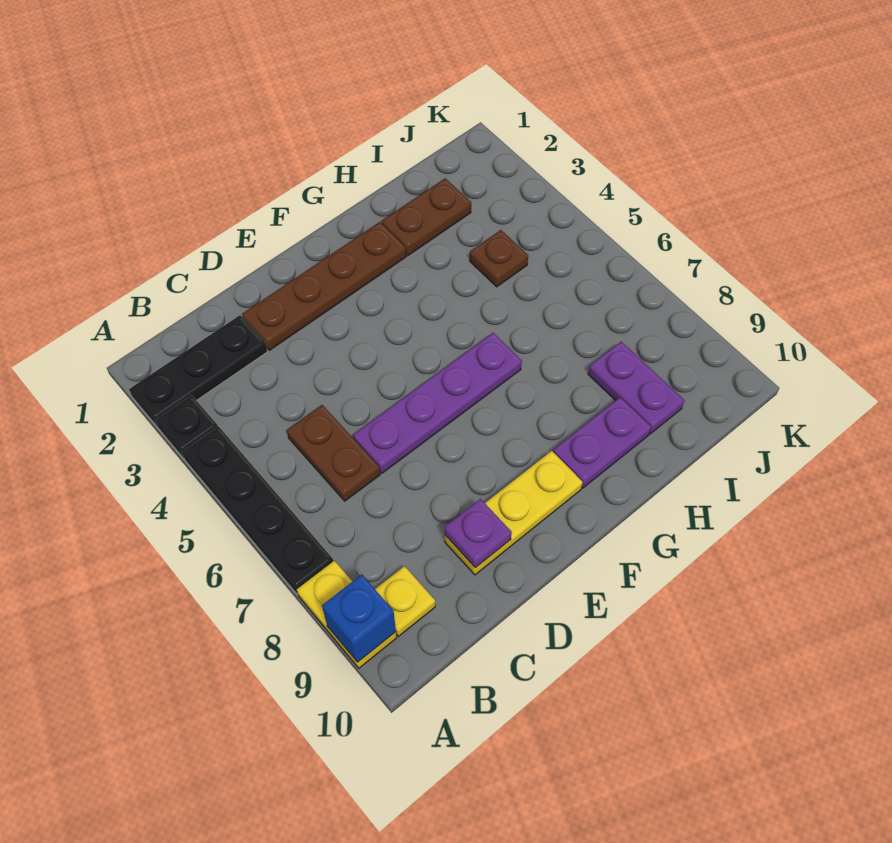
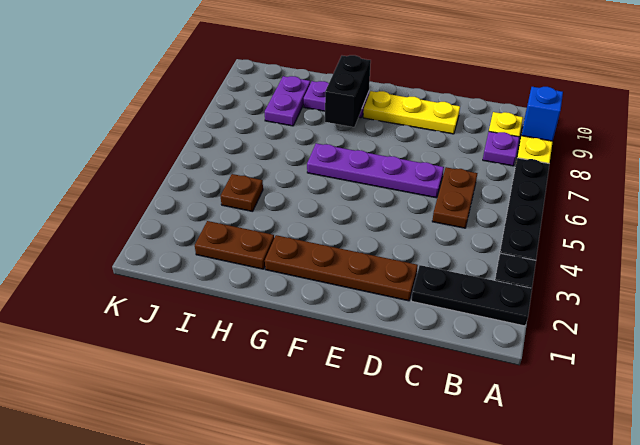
purple 1x1 plate [445,499,512,568] -> purple 1x1 plate moved to [483,132,519,166]
none -> black 1x2 brick [325,55,371,127]

